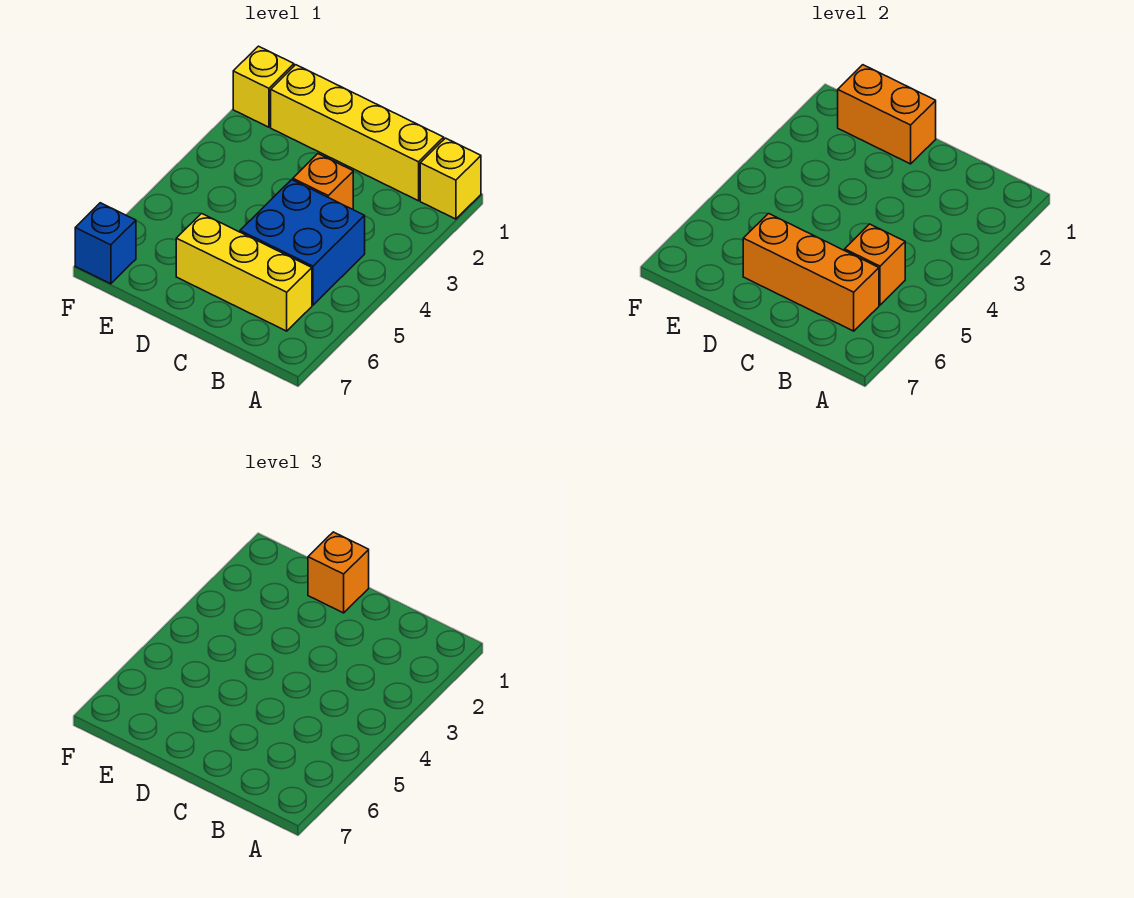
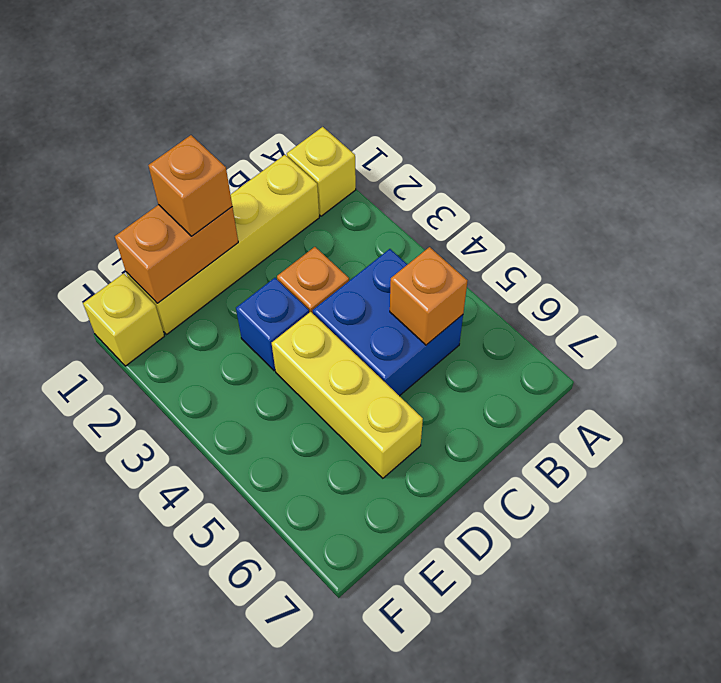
yellow 1x3 brick [176,214,312,331] -> yellow 1x3 brick turned to [272,312,423,478]
orange 1x3 brick [743,214,879,331] -> none
blue 1x1 brick [75,203,136,284] -> blue 1x1 brick moved to [236,278,309,371]

